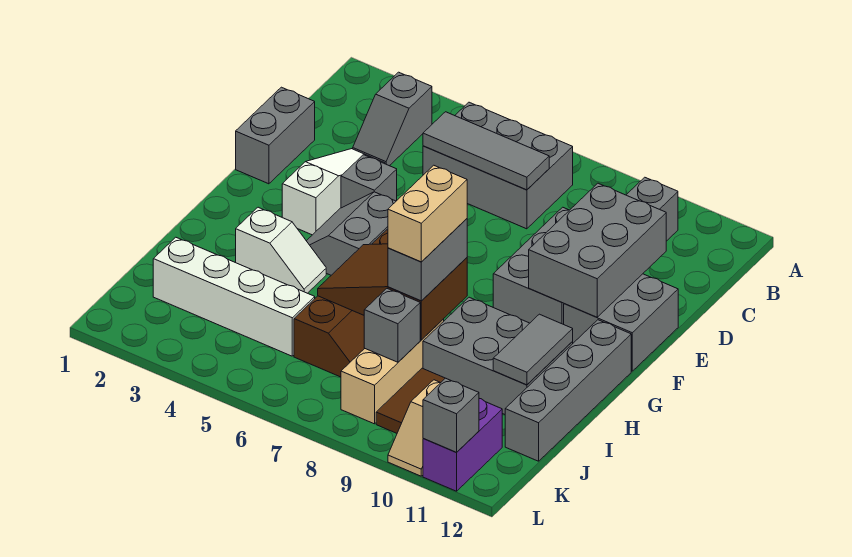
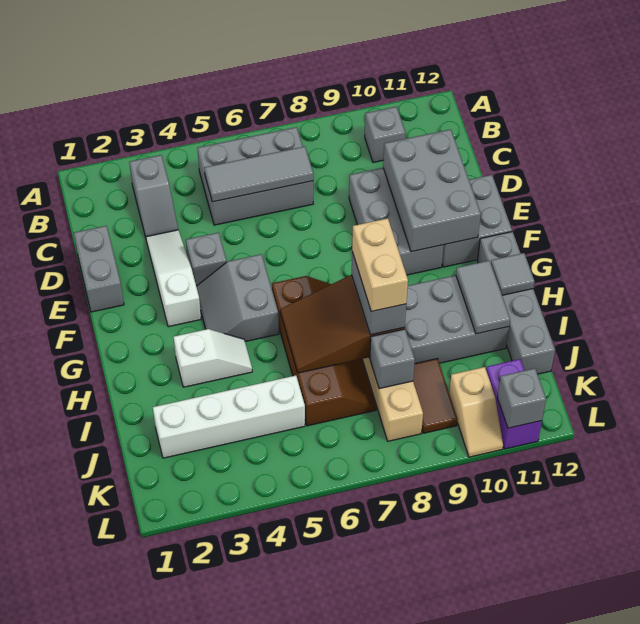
none -> grey 1x1 tile [491,253,534,295]

